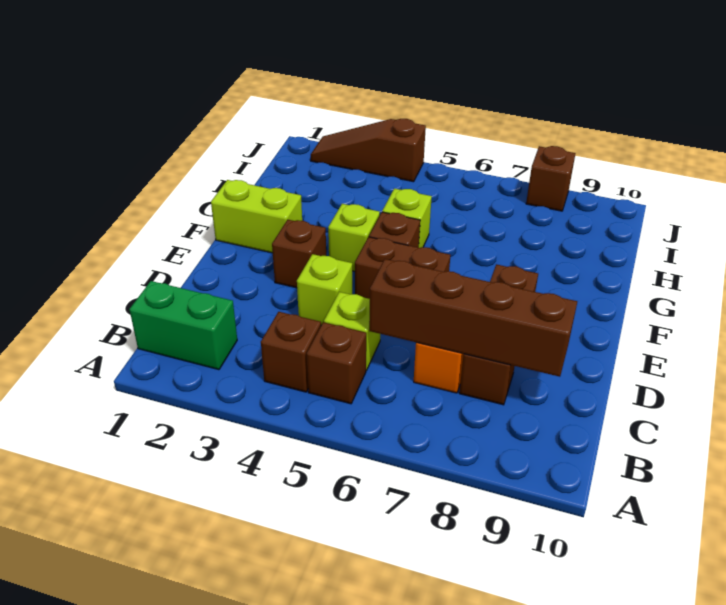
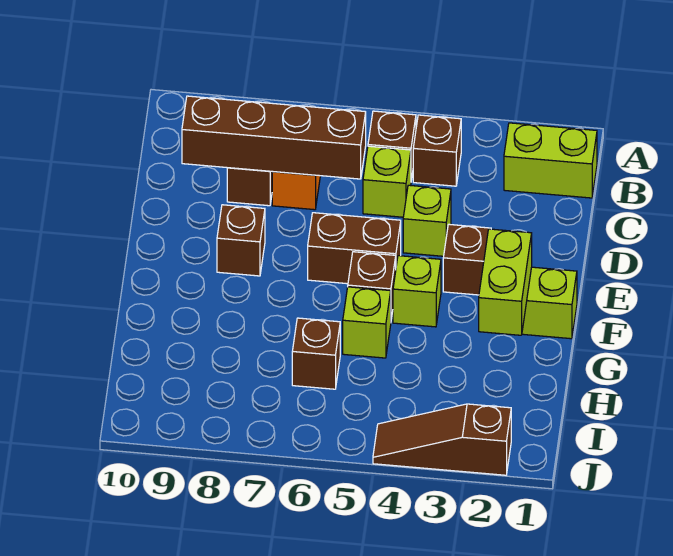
green 1x2 brick [129,281,237,370] -> lime 1x2 brick [504,123,597,198]
none -> lime 1x2 brick [479,229,532,335]
brown 1x3 slope [311,119,426,182] -> brown 1x3 slope turned to [373,404,511,475]
brown 1x1 brick [526,146,576,211] -> brown 1x1 brick moved to [292,318,340,389]

